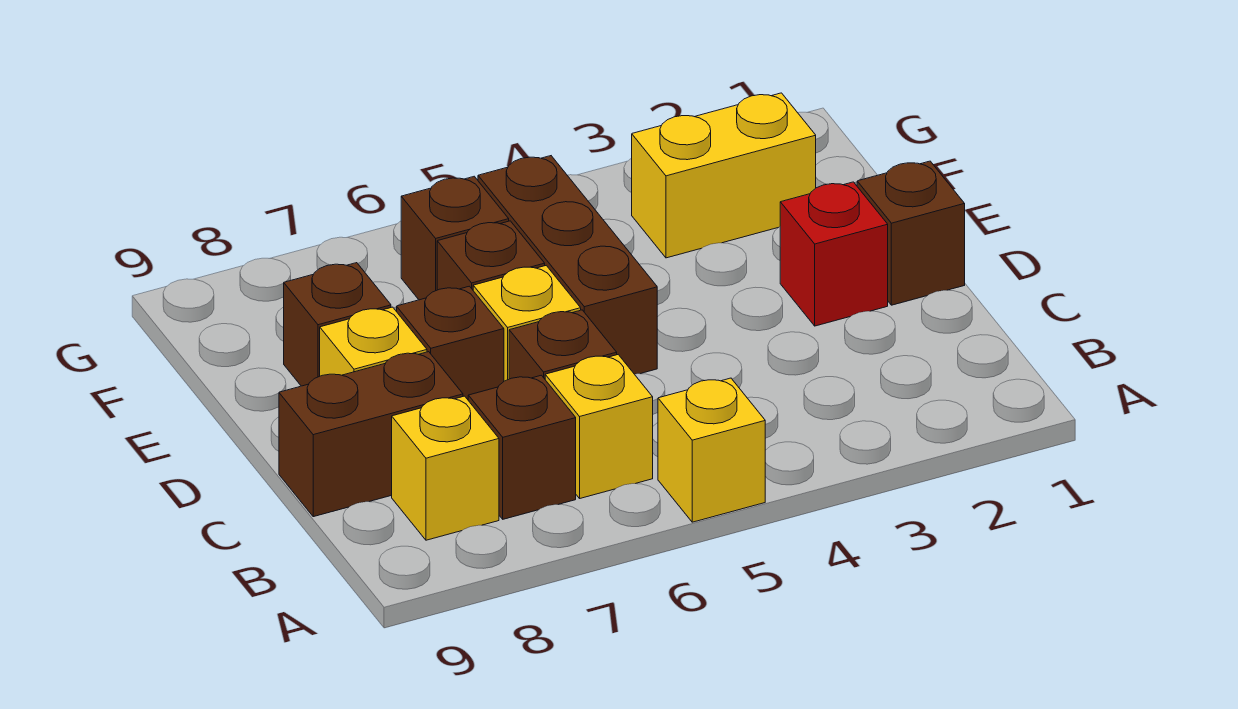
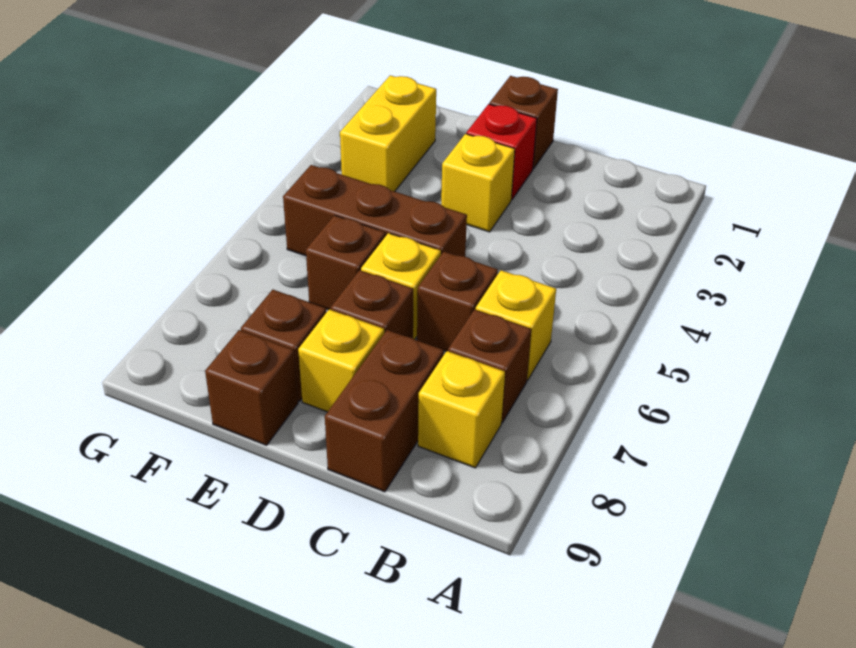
yellow 1x1 brick [658,378,765,522] -> yellow 1x1 brick moved to [441,134,515,232]
brown 1x1 brick [401,176,509,300] -> brown 1x1 brick moved to [205,330,298,445]

